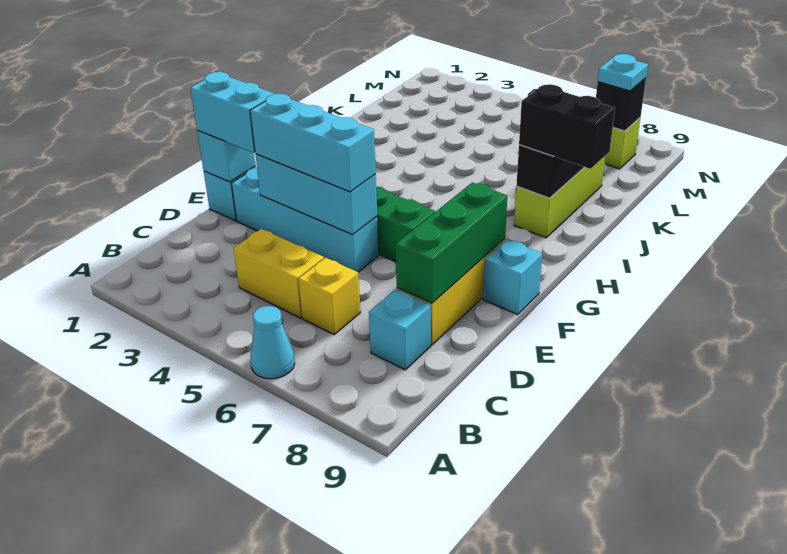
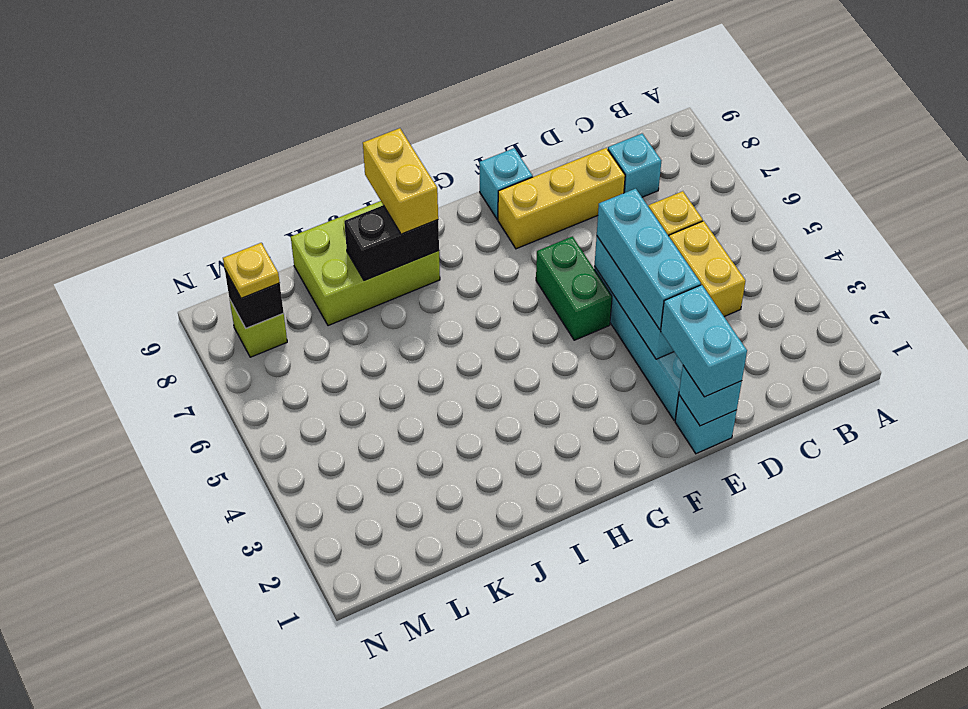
cyan 1x1 cone [251,306,295,379] -> none
green 1x3 brick [396,182,507,303] -> none
lime 1x3 brick [514,156,605,238] -> lime 2x3 brick [291,201,440,326]
black 1x2 brick [519,84,615,169] -> yellow 1x2 brick [363,128,438,234]
cyan 1x1 plate [598,54,648,91] -> yellow 1x1 plate [223,243,280,298]

